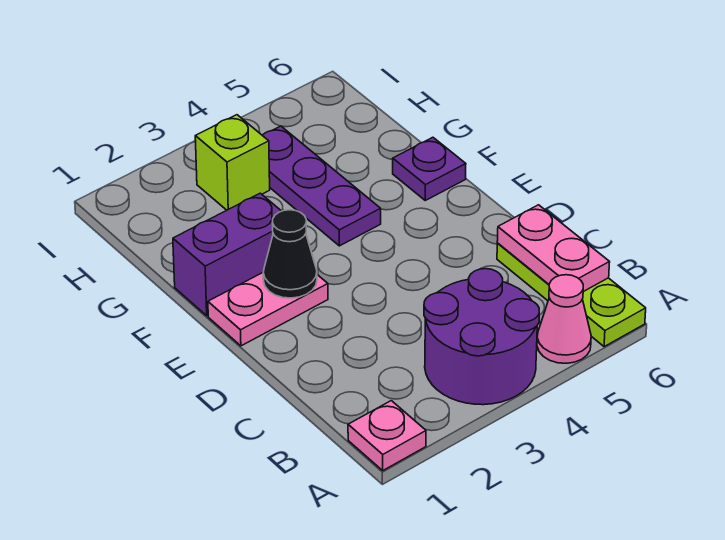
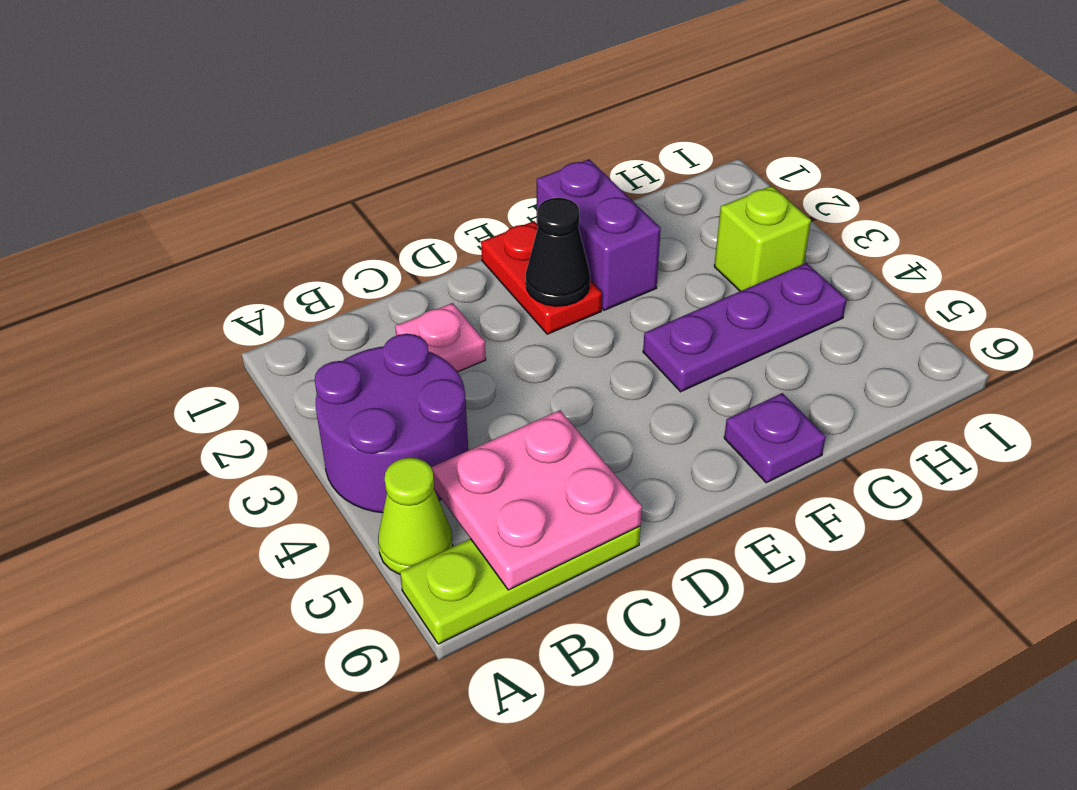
pink 1x1 plate [348,401,426,470] -> pink 1x1 plate moved to [395,303,486,372]
pink 1x1 cone [537,275,591,363] -> lime 1x1 cone [378,458,453,574]
pink 1x2 plate [497,205,610,292] -> pink 2x2 plate [431,410,642,590]
pink 1x2 plate [208,273,328,346] -> red 1x2 plate [481,221,602,334]

